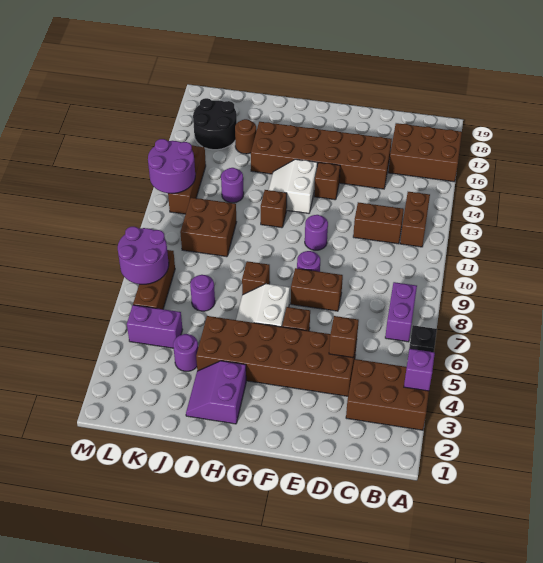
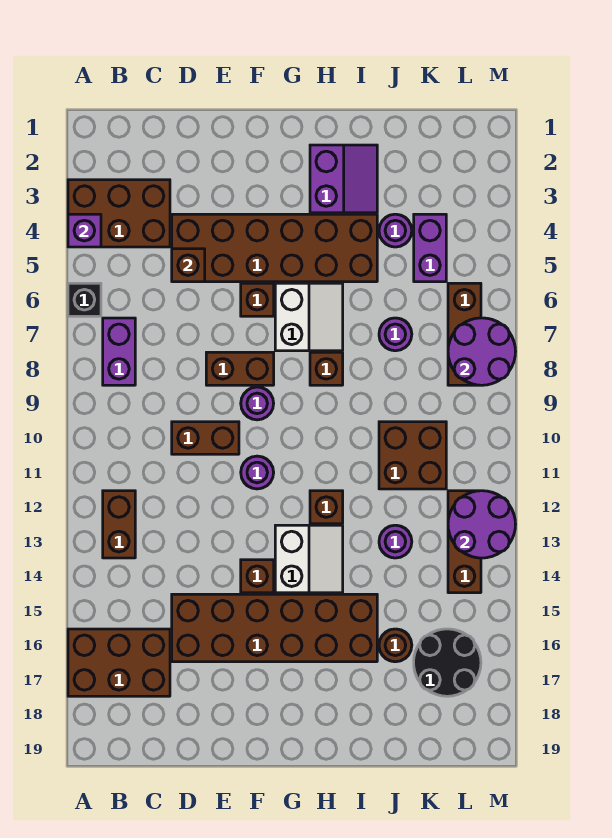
brown 1x2 brick [353,202,404,244] -> brown 1x2 brick moved to [172,422,239,454]
purple 1x2 brick [127,305,183,348] -> purple 1x2 brick turned to [414,214,446,282]

